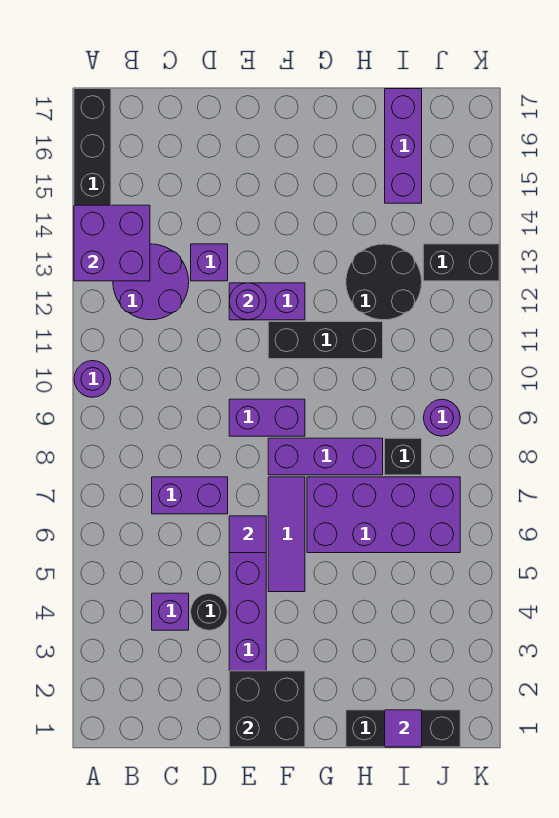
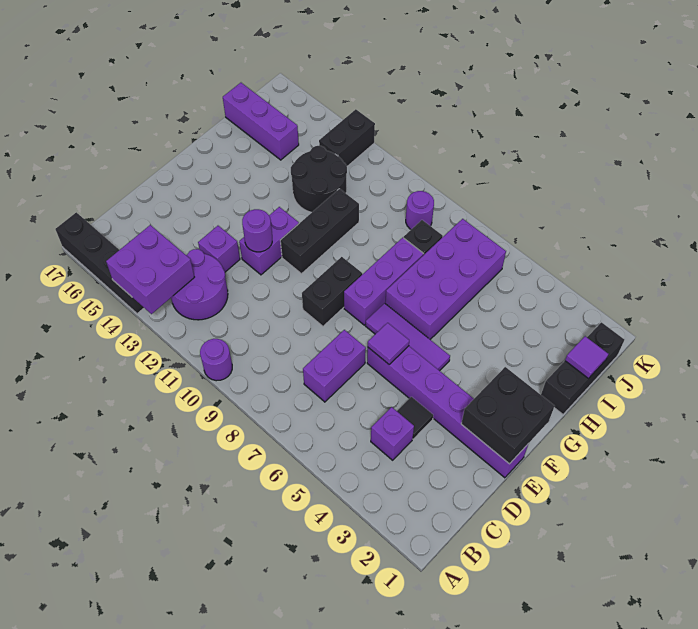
black 1x1 round brick [191,594,227,630] -> black 1x1 tile [397,397,433,439]
purple 1x2 brick [229,399,305,436] -> black 1x2 brick [302,257,362,326]

